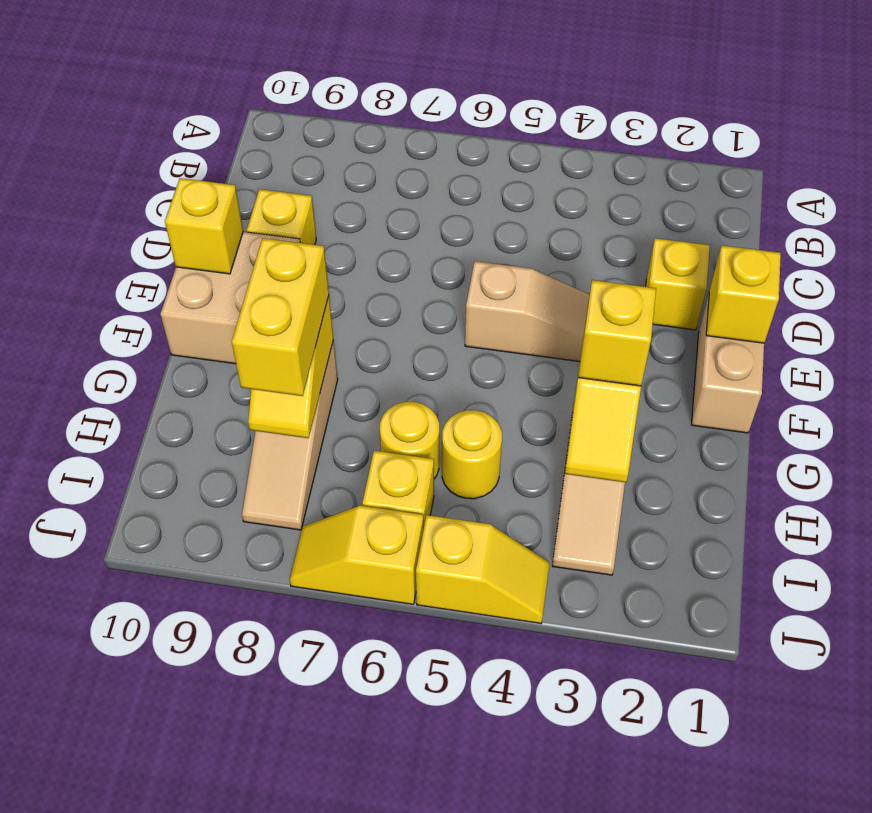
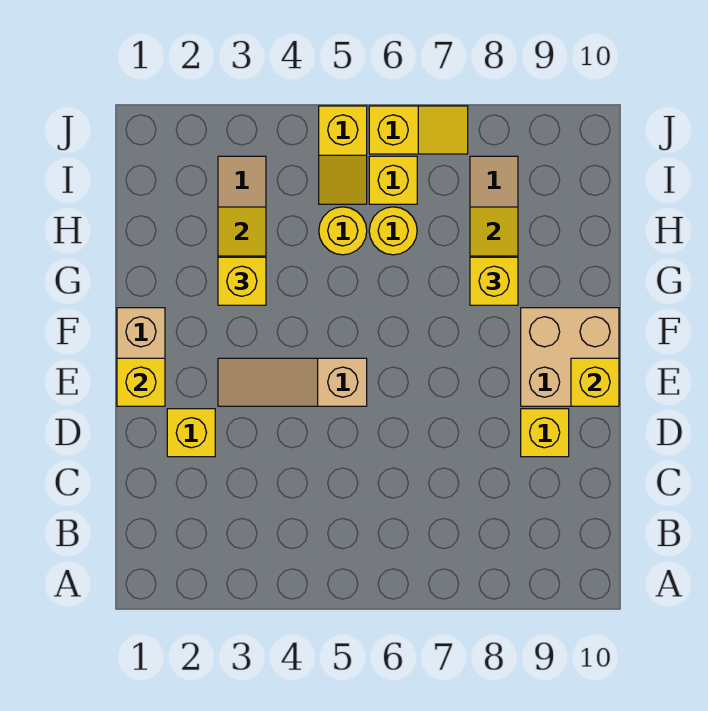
yellow 1x2 brick [232,238,329,396] -> yellow 1x1 brick [470,257,518,305]
yellow 1x2 slope [416,515,550,623] -> yellow 1x2 slope turned to [319,106,367,204]

